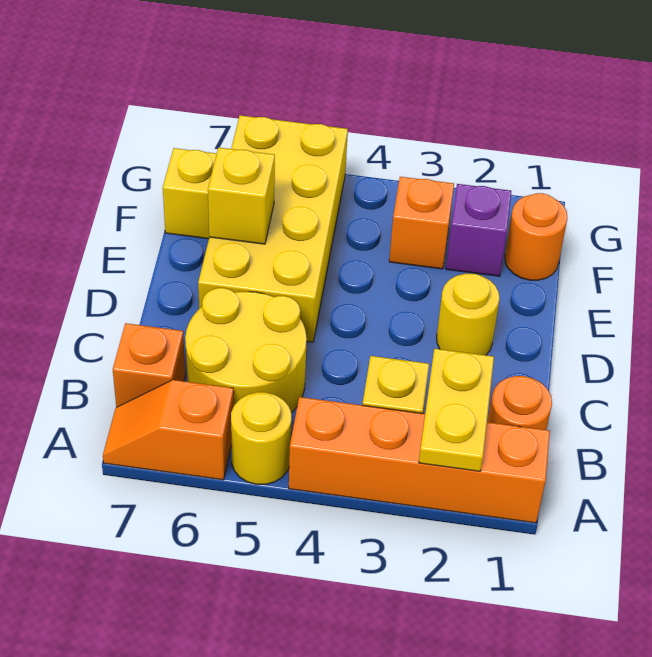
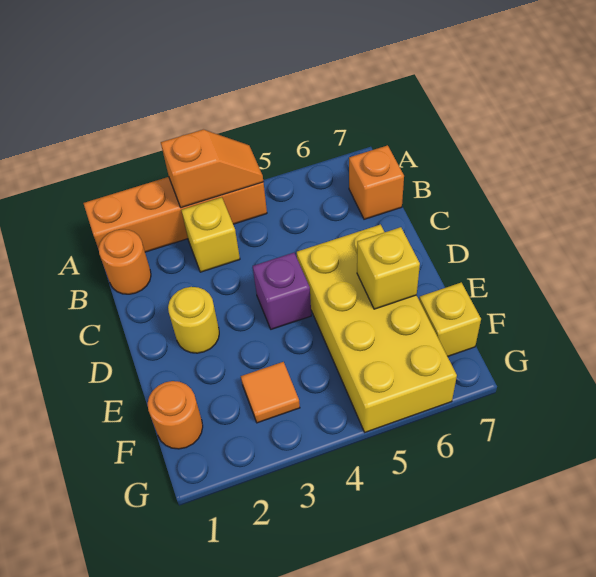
yellow 1x2 plate [419,349,494,471] -> none
yellow 1x1 round brick [231,392,291,484] -> none
orange 1x2 slope [103,380,234,480] -> orange 1x2 slope moved to [161,130,263,208]
yellow 2x2 round brick [185,288,307,413] -> none
purple 1x1 brick [446,184,511,276] -> purple 1x1 brick moved to [253,253,311,329]
orange 1x1 brick [389,177,454,269] -> orange 1x1 tile [241,362,300,423]

